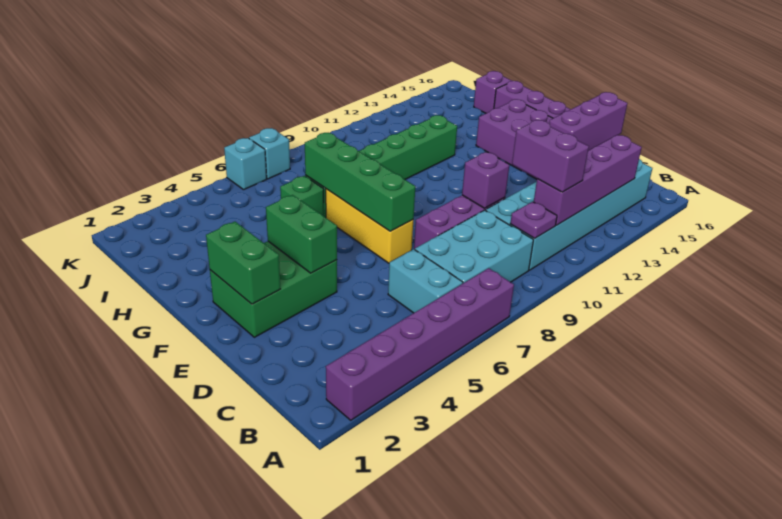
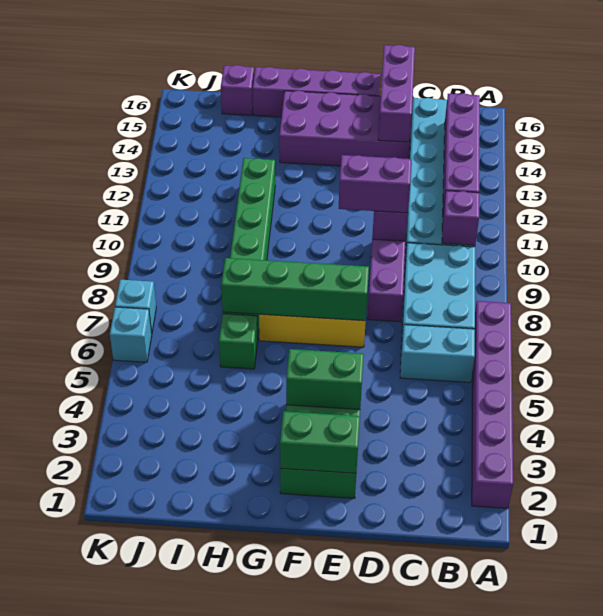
purple 1x1 plate [510,202,557,238] -> purple 1x1 brick [442,191,479,245]
purple 1x2 brick [512,120,589,192] -> purple 1x2 brick moved to [339,155,411,213]

